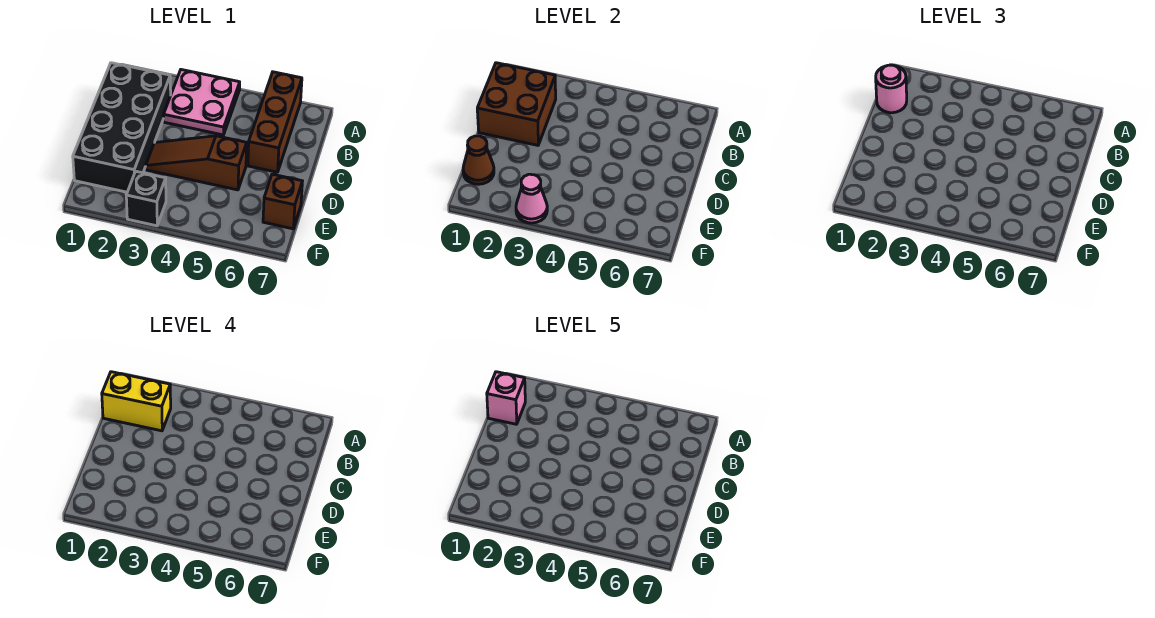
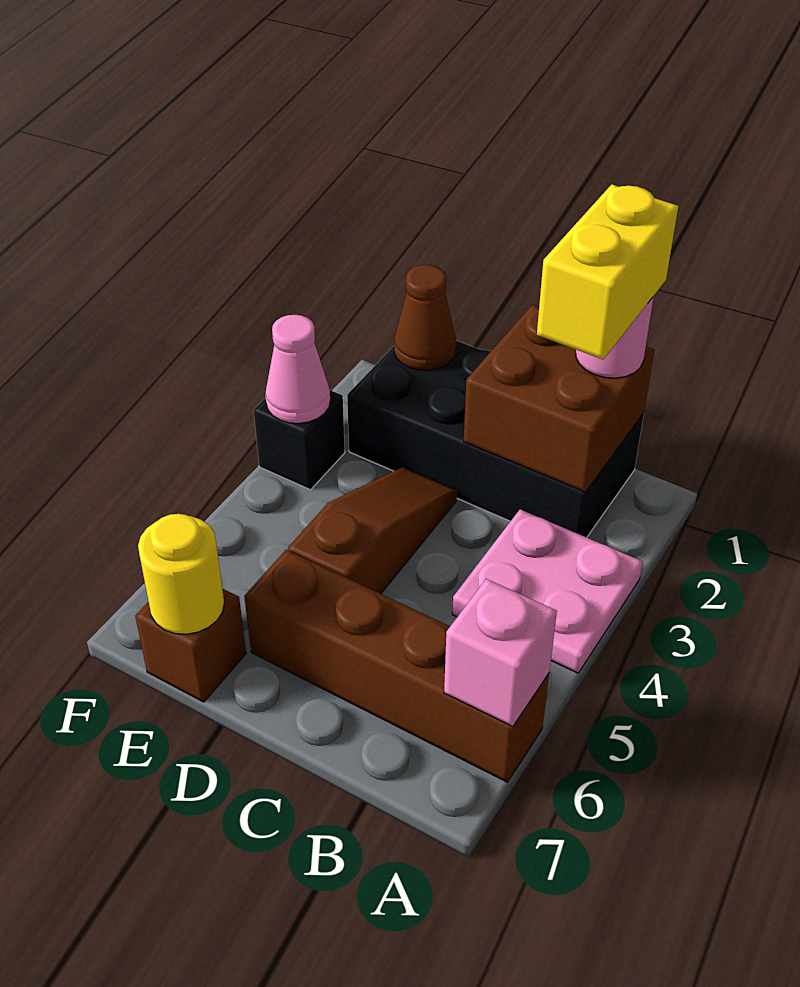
brown 1x3 brick [248,72,302,172] -> brown 1x4 brick [244,550,549,782]
pink 1x1 brick [487,372,525,424] -> pink 1x1 brick moved to [444,579,557,727]
none -> yellow 1x1 round brick [138,514,224,634]

